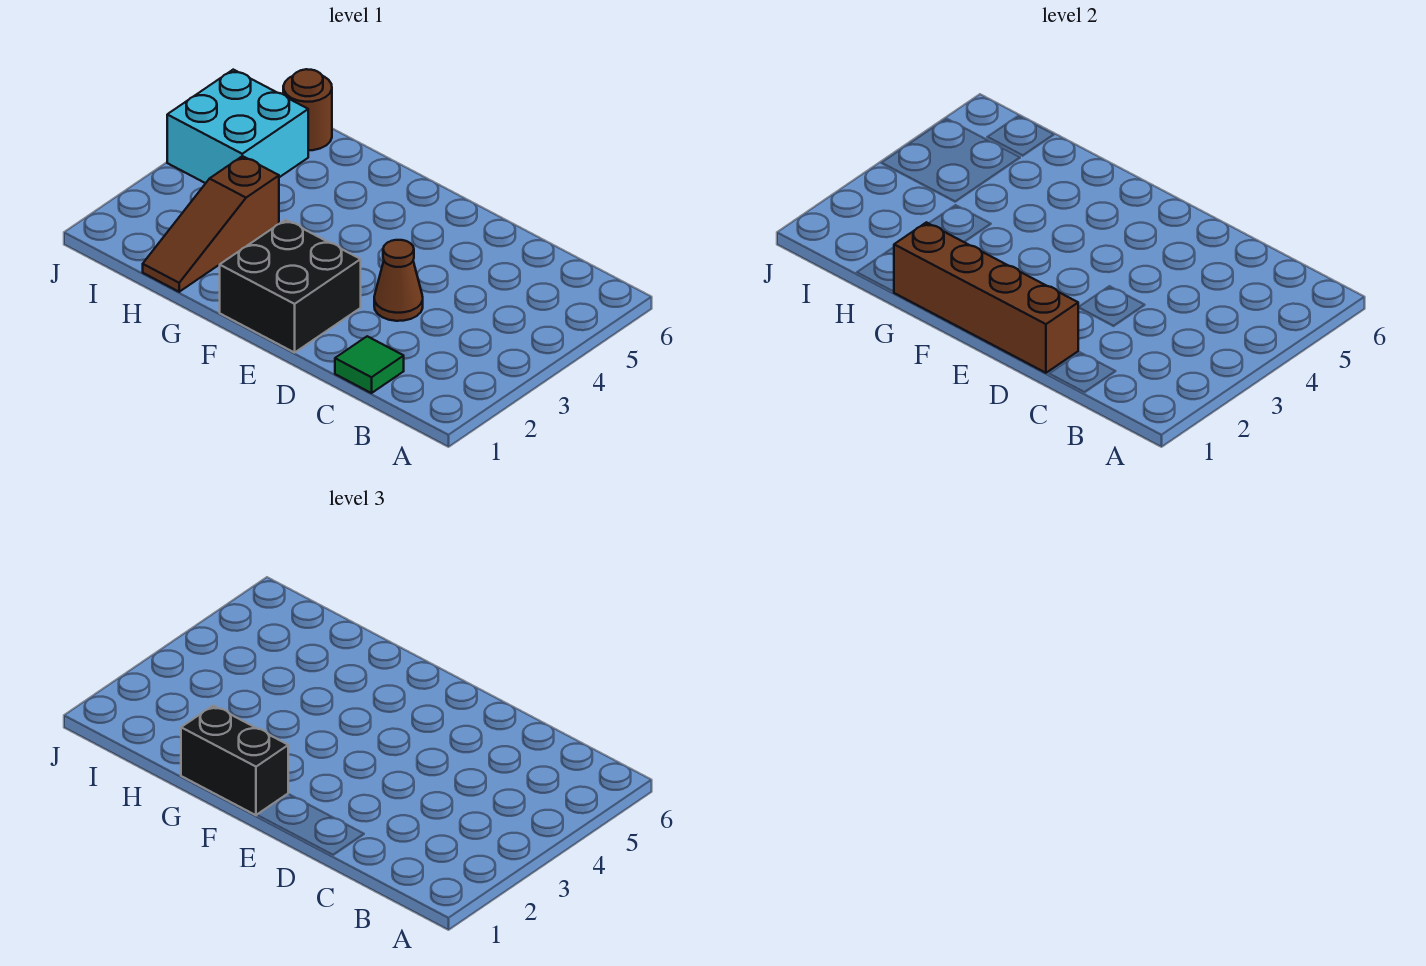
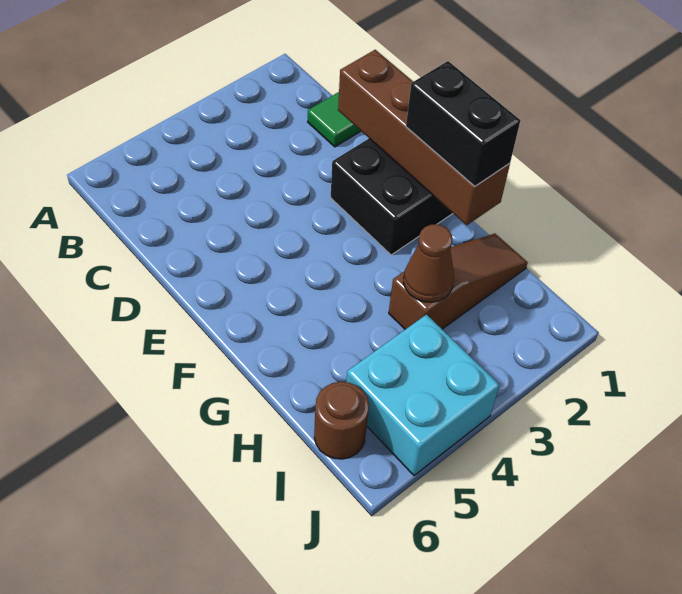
brown 1x1 cone [374,240,423,321] -> brown 1x1 cone moved to [403,224,454,302]

